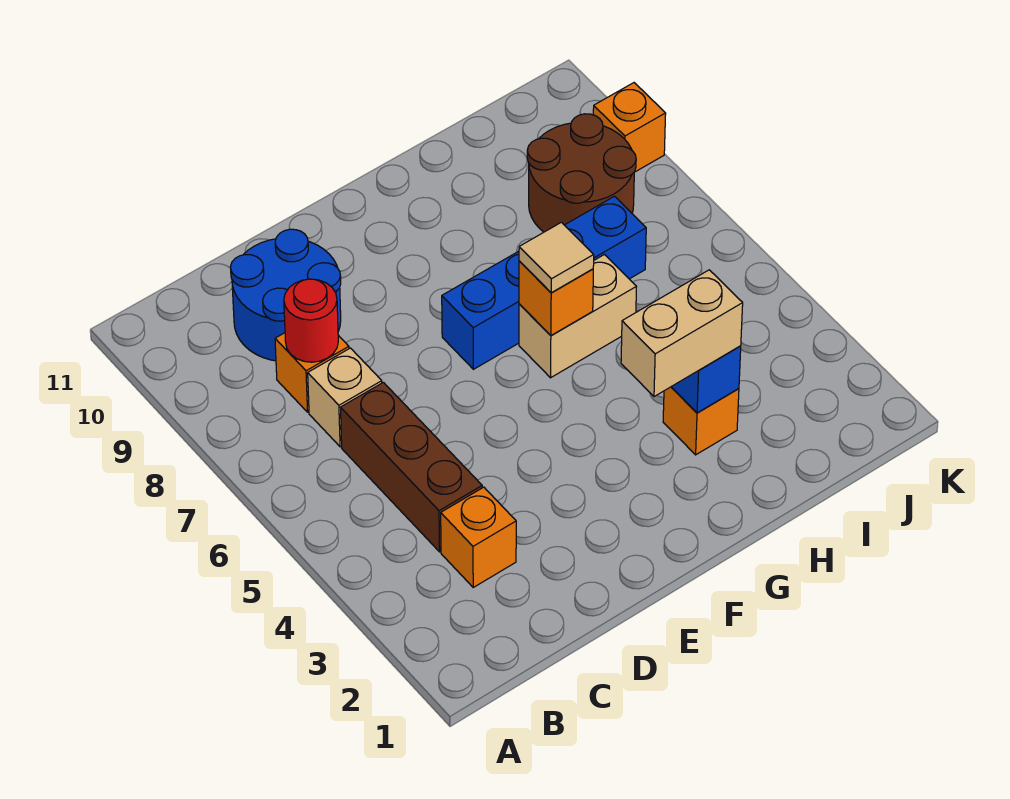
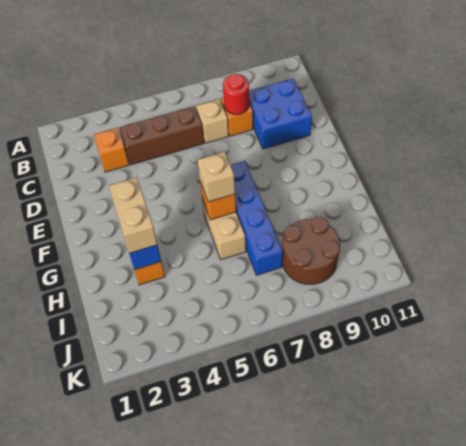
blue 2x2 round brick [231,229,341,361] -> blue 2x2 brick [249,78,312,149]
tan 1x1 tile [519,222,594,293] -> tan 1x1 brick [198,152,235,202]
orange 1x1 brick [593,83,666,172] -> none

